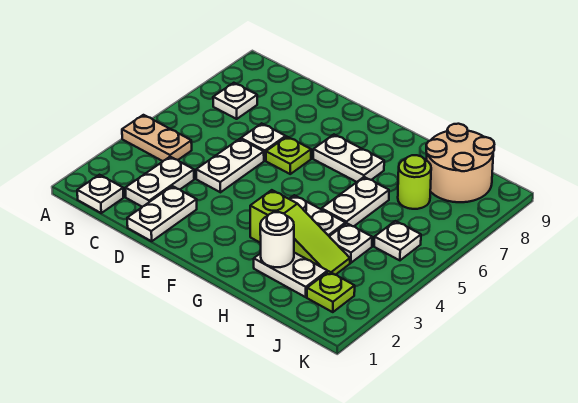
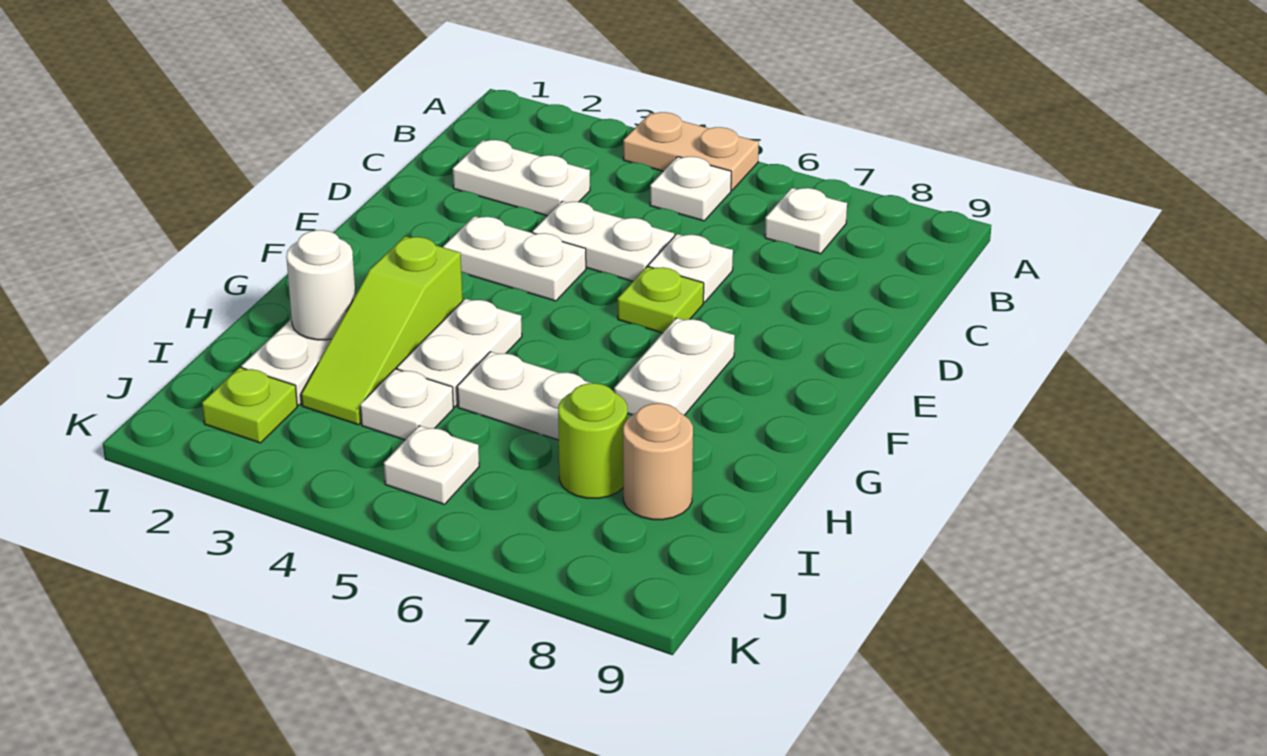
tan 1x2 plate [122,115,192,161] -> tan 1x2 plate turned to [623,112,759,190]
white 1x1 plate [77,175,123,213] -> white 1x1 plate moved to [650,157,731,221]
white 1x2 plate [127,186,197,241] -> white 1x2 plate moved to [443,216,586,301]
tan 2x2 round brick [426,124,494,202] -> tan 1x1 round brick [623,403,693,520]

